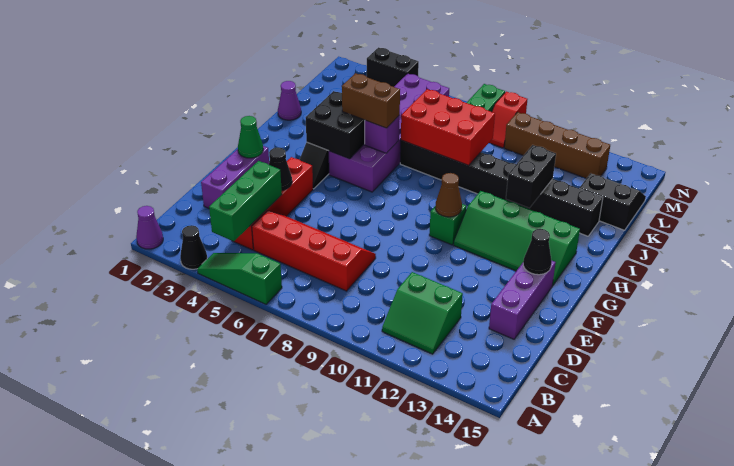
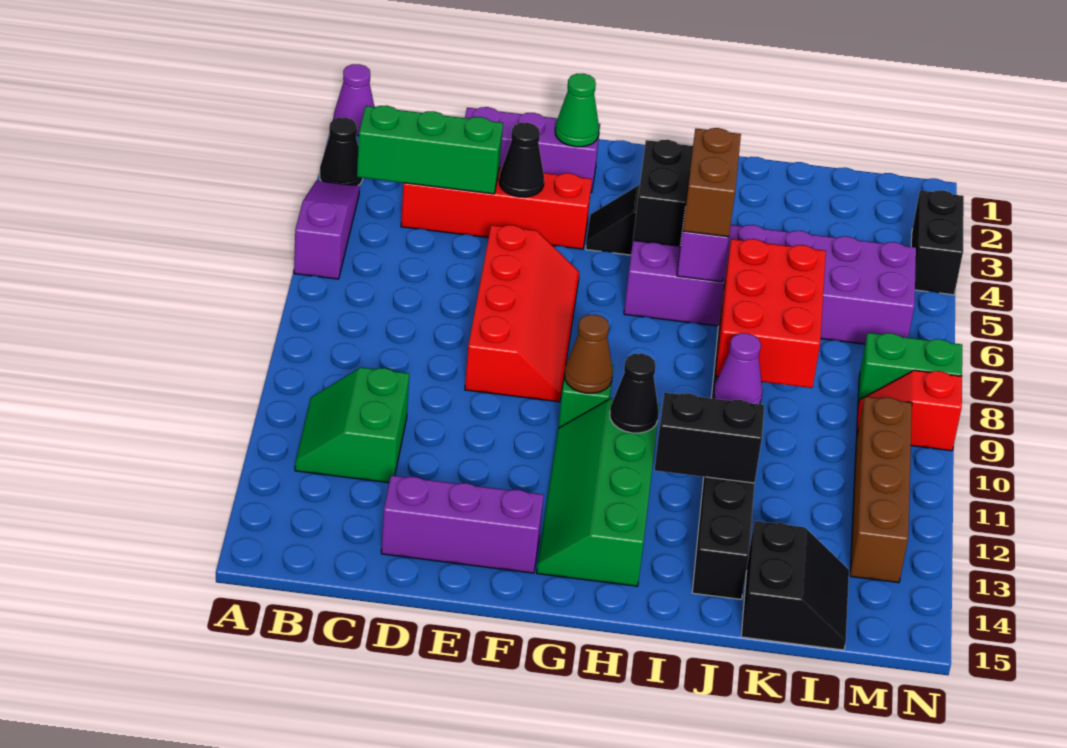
green 1x3 slope [197,253,282,304] -> purple 1x3 slope [294,181,360,279]
red 2x4 slope [252,211,376,291] -> red 2x4 slope moved to [465,225,579,402]
black 1x1 cone [523,229,552,275] -> black 1x1 cone moved to [610,353,659,433]
purple 1x1 cone [278,81,301,120] -> purple 1x1 cone moved to [714,333,763,404]

